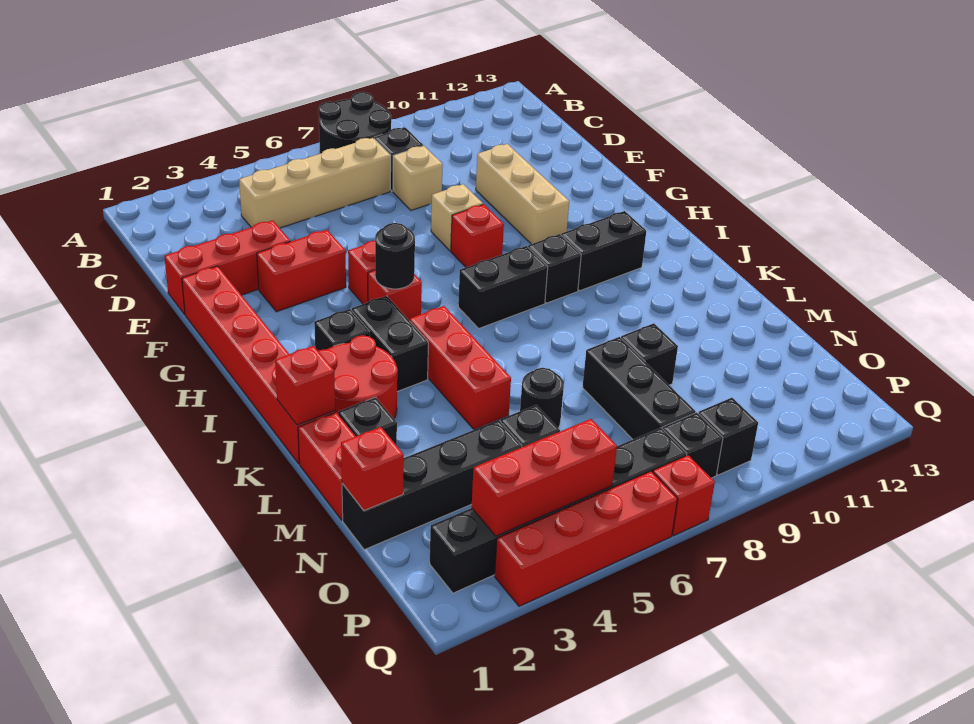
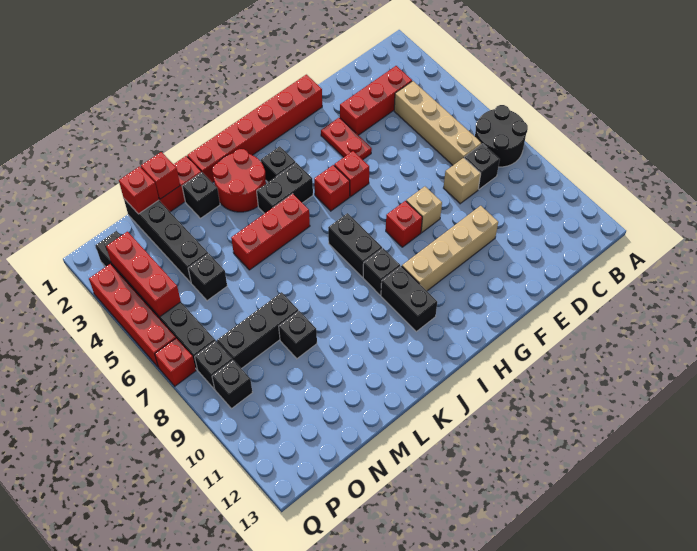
red 1x3 brick [164,220,291,315] -> red 1x3 brick turned to [340,66,412,135]
tan 1x3 brick [476,144,569,244] -> tan 1x4 brick [402,206,498,291]
red 1x2 brick [257,230,346,312] -> red 1x2 plate [321,118,372,160]
black 1x1 round brick [375,223,415,289] -> none
red 1x1 brick [275,346,335,425] -> red 1x1 brick moved to [141,152,180,199]
black 1x1 round brick [520,368,564,428] -> none

